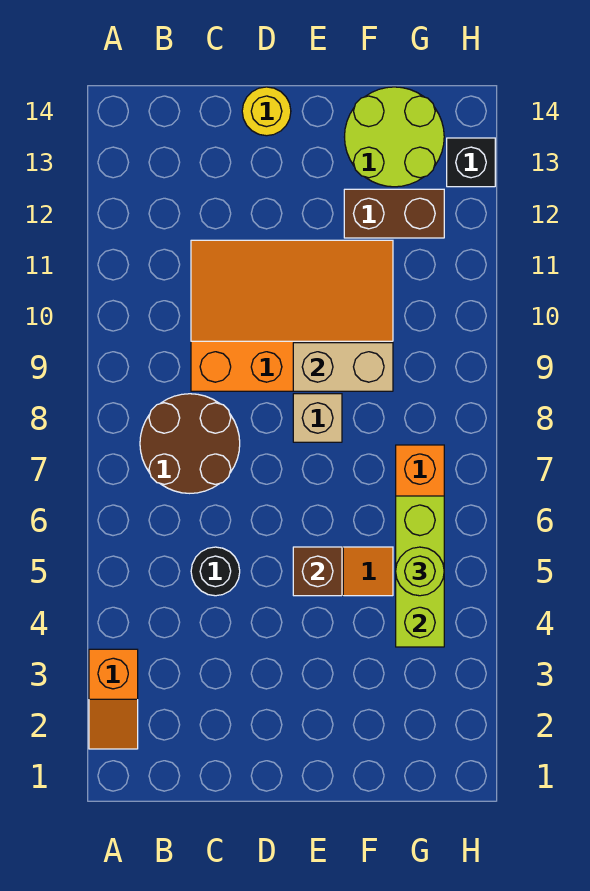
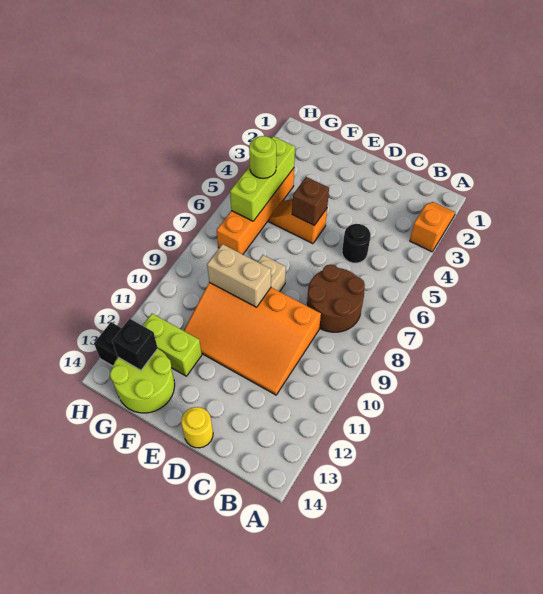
brown 1x2 brick [344,189,444,238] -> lime 1x2 brick [142,314,202,376]
none -> black 1x1 brick [112,319,158,370]

